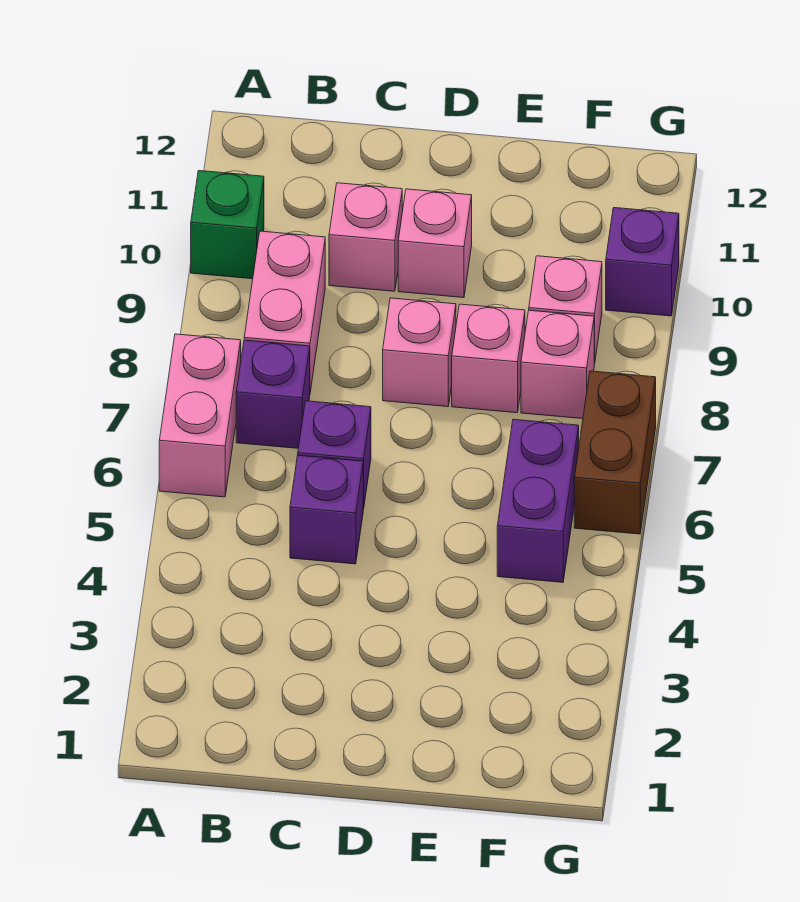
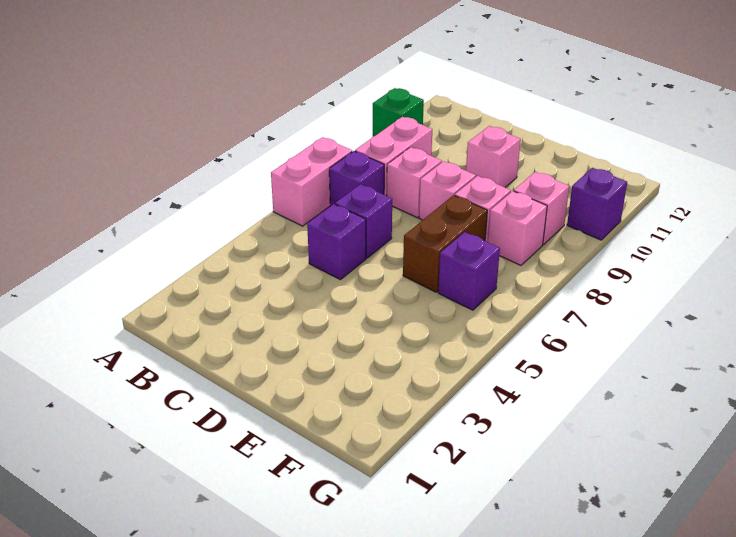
pink 1x1 brick [329,183,402,291] -> pink 1x1 brick moved to [387,147,442,218]
purple 1x2 brick [497,419,579,582] -> purple 1x1 brick [438,232,500,310]
brown 1x2 brick [574,371,656,534] -> brown 1x2 brick moved to [403,195,487,292]

